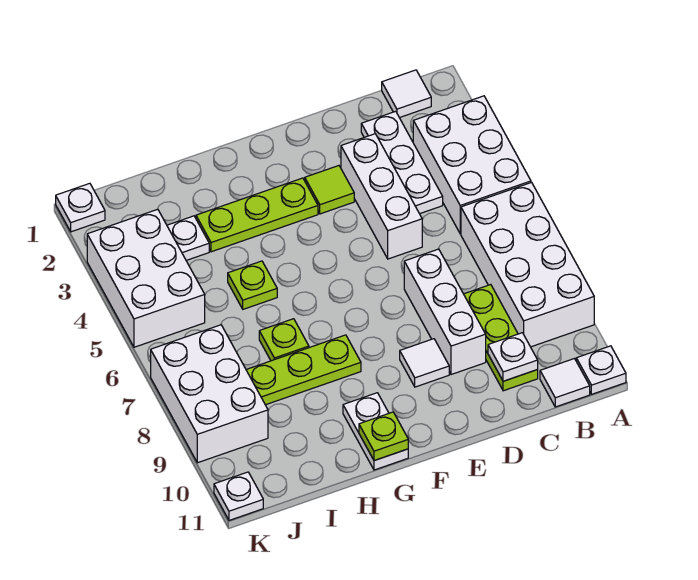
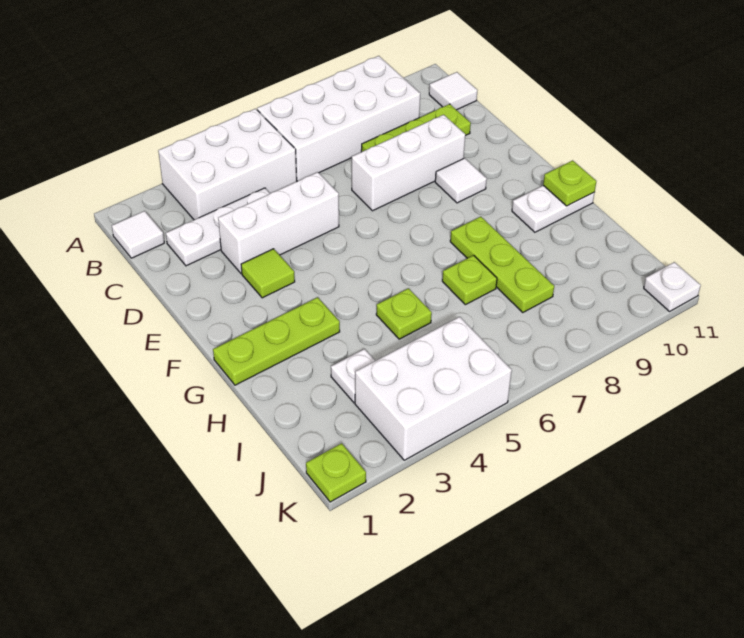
white 1x1 plate [576,346,626,394] -> none
white 1x1 plate [488,333,538,381] -> none
lime 1x3 plate [196,178,318,252] -> lime 1x3 plate turned to [213,297,340,385]
white 2x3 brick [151,325,268,463] -> none
white 1x1 plate [56,183,105,232] -> lime 1x1 plate [306,443,366,502]

